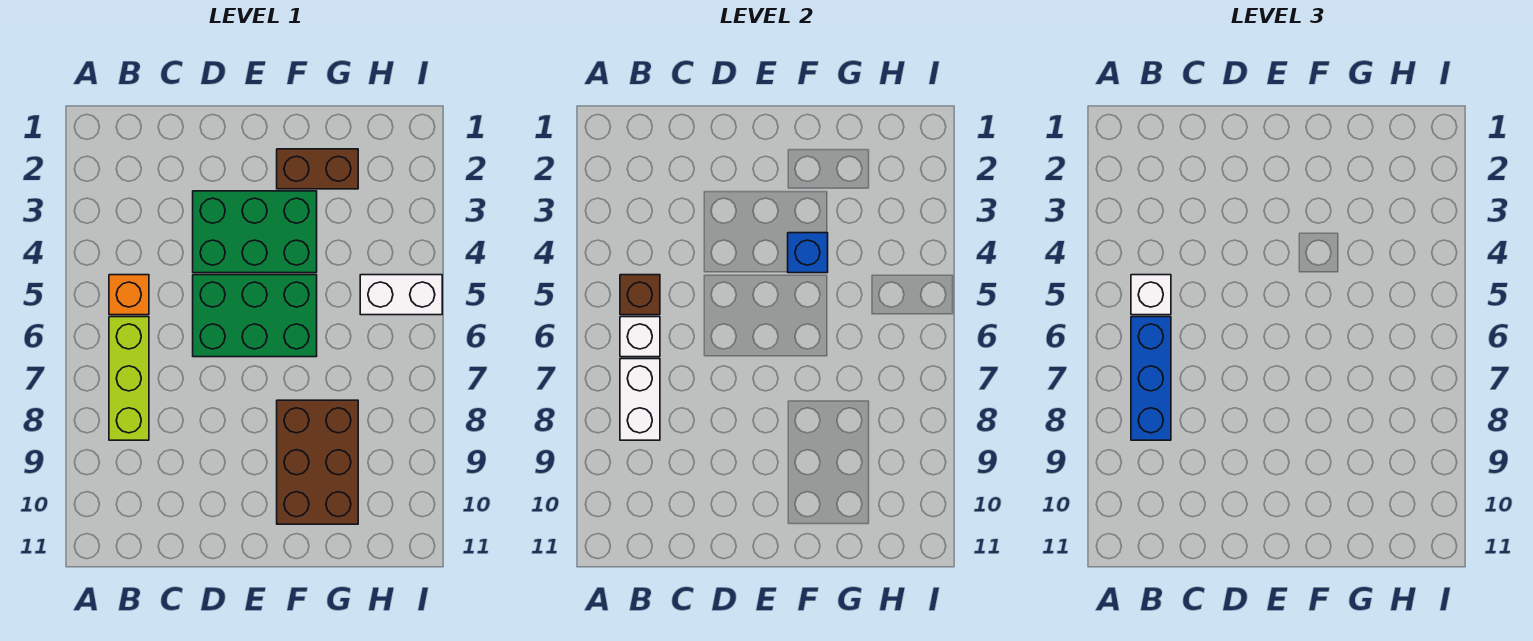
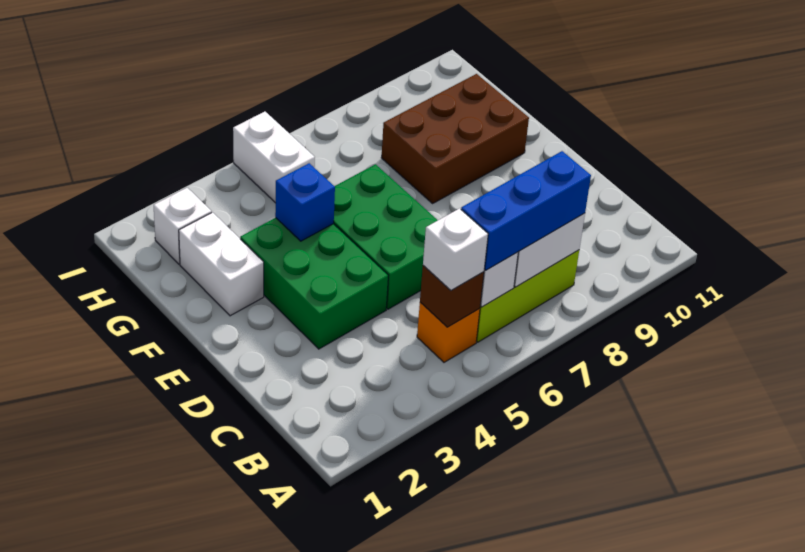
brown 1x2 brick [277,149,358,189] -> white 1x2 brick [179,212,264,316]
none -> white 1x1 brick [154,188,212,264]

